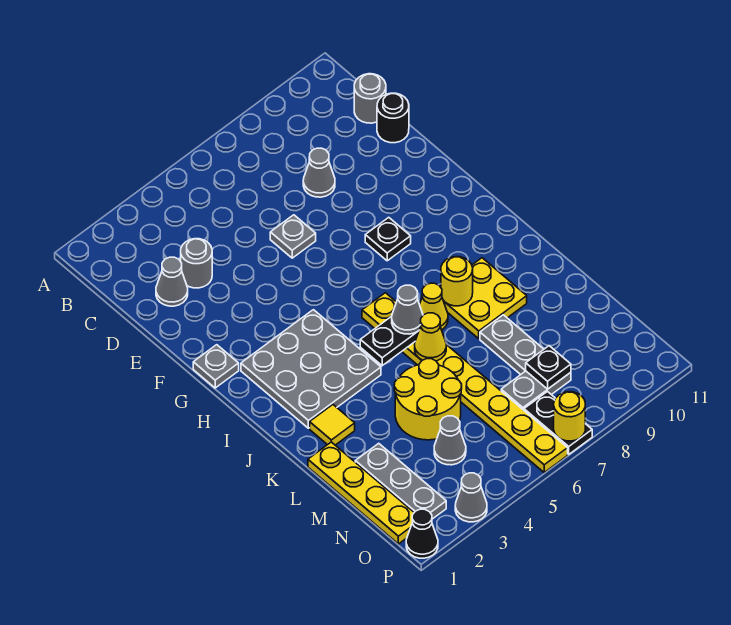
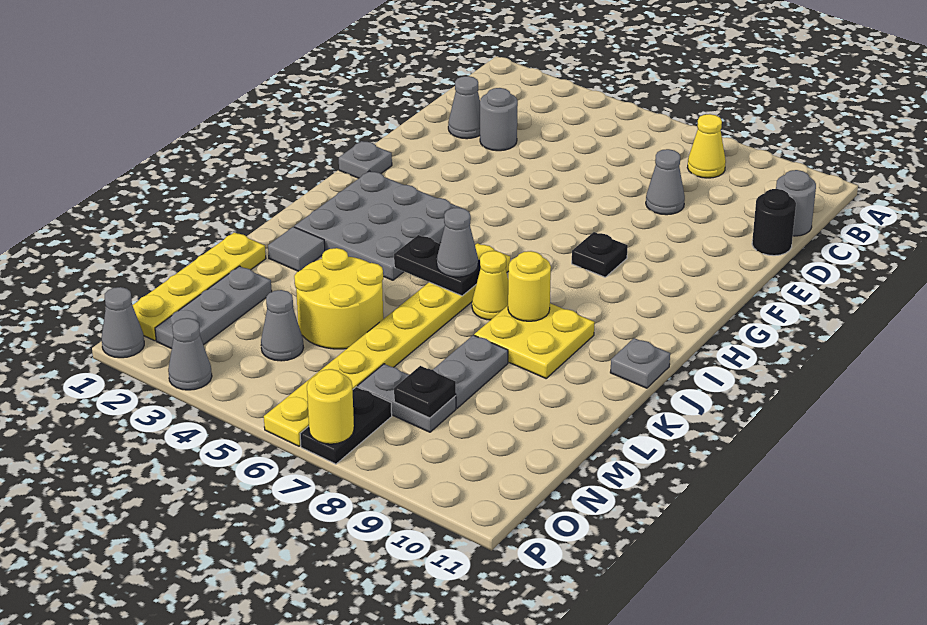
grey 1x1 plate [270,215,316,258] -> grey 1x1 plate moved to [610,338,670,388]
yellow 1x1 tile [310,405,355,445] -> grey 1x1 tile [268,227,325,271]
yellow 1x1 cone [415,313,446,361] -> yellow 1x1 cone moved to [687,114,726,178]
black 1x1 cone [406,509,438,558] -> grey 1x1 cone [102,287,144,358]

